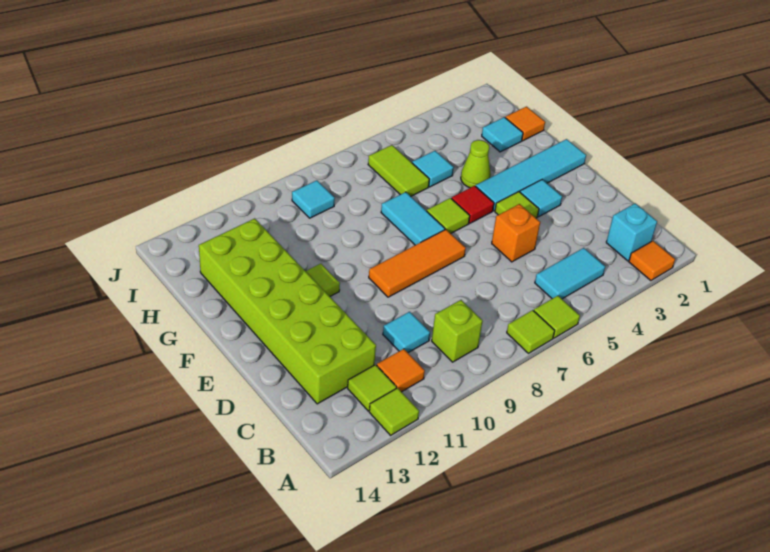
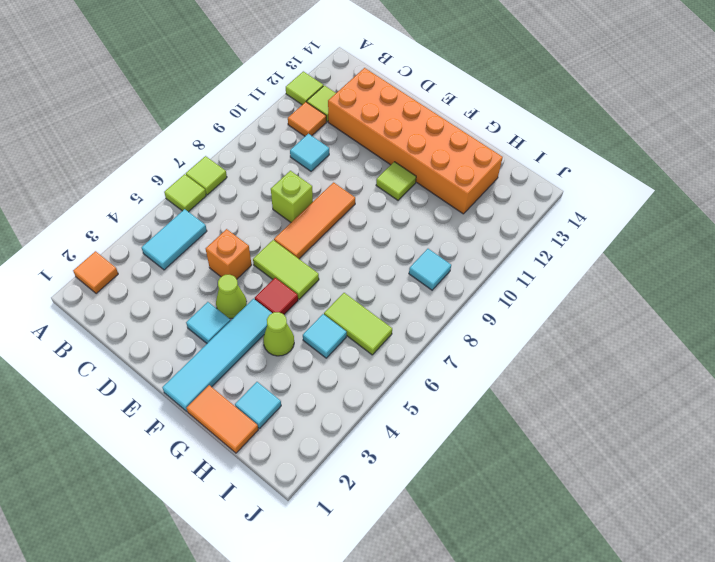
cyan 1x1 brick [606,203,657,261] -> none
lime 1x1 brick [432,300,483,362] -> lime 1x1 brick moved to [271,171,313,222]
lime 2x6 brick [199,218,376,404] -> orange 2x6 brick [328,68,503,214]
lime 1x1 tile [495,192,539,218] -> lime 1x1 cone [216,274,247,318]
lime 1x1 tile [427,198,470,233] -> lime 1x2 tile [253,240,319,299]
cyan 1x2 tile [381,192,445,245] -> none
orange 1x1 tile [505,107,545,141] -> orange 1x2 tile [187,385,258,453]

